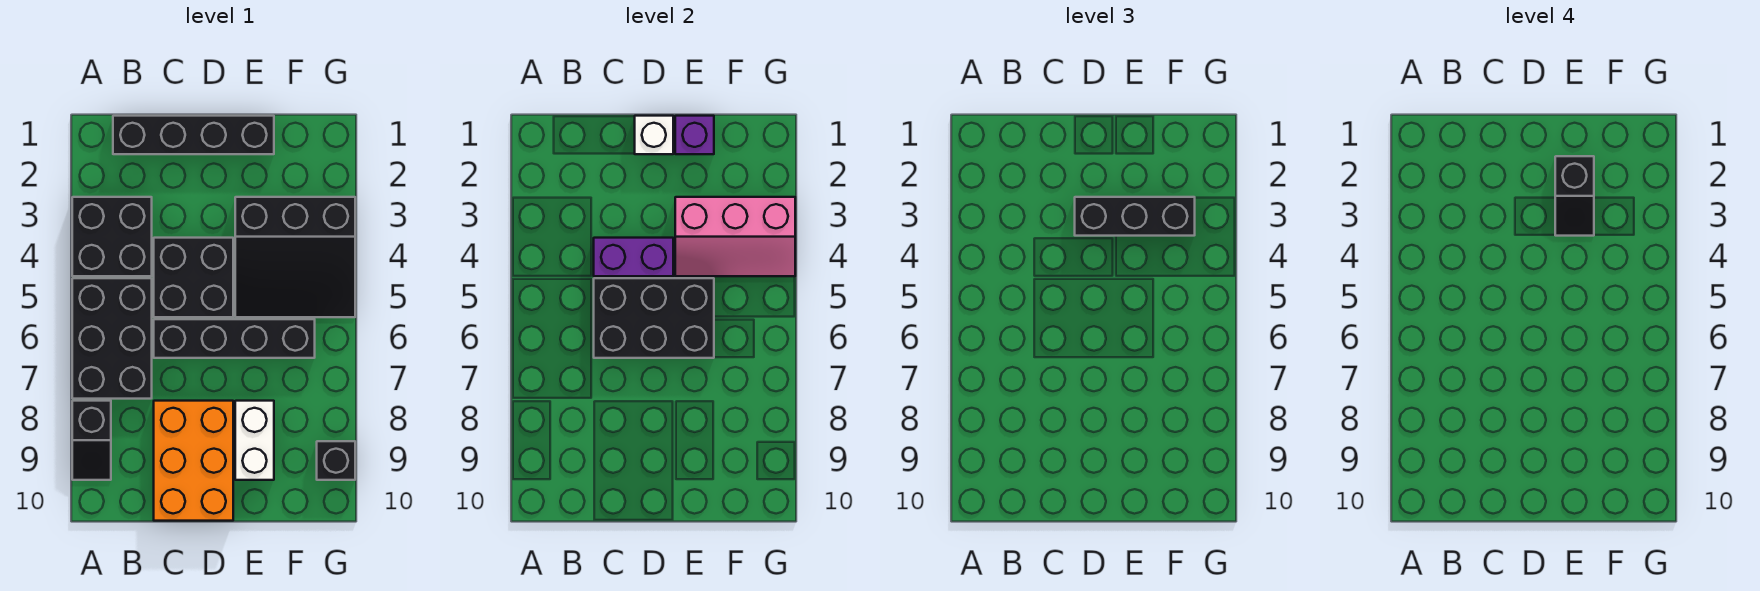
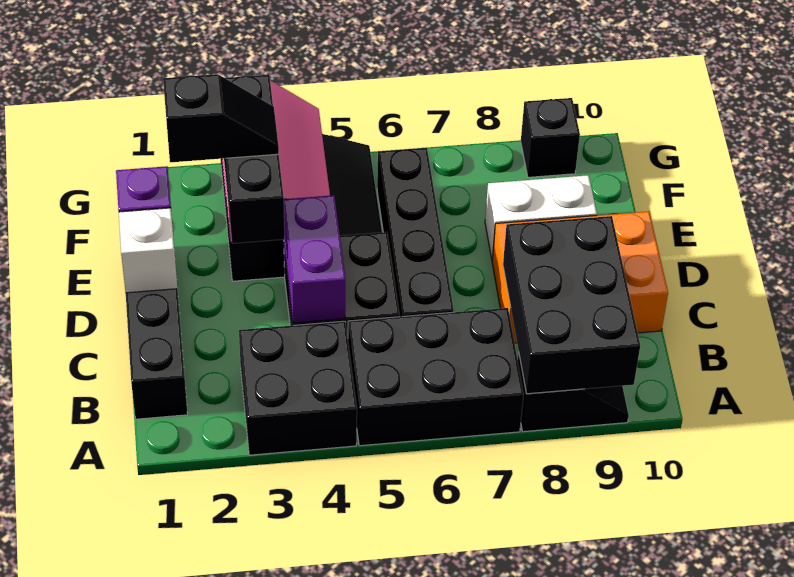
black 2x3 brick [594,278,714,358] -> black 2x3 brick moved to [503,216,640,394]

